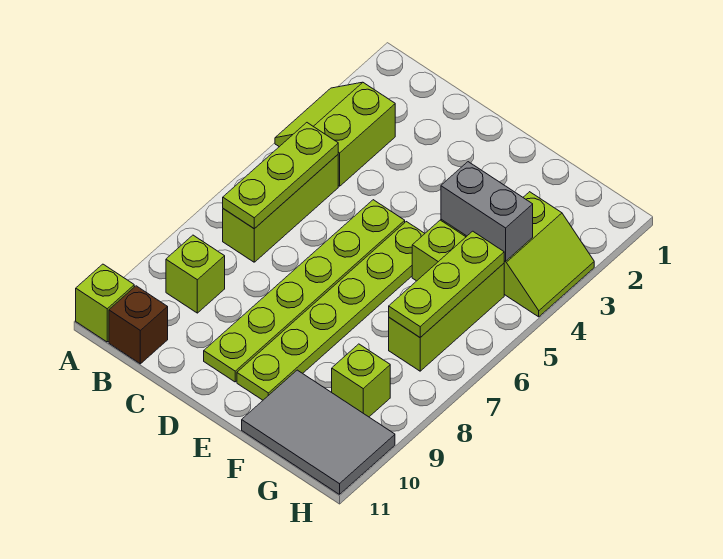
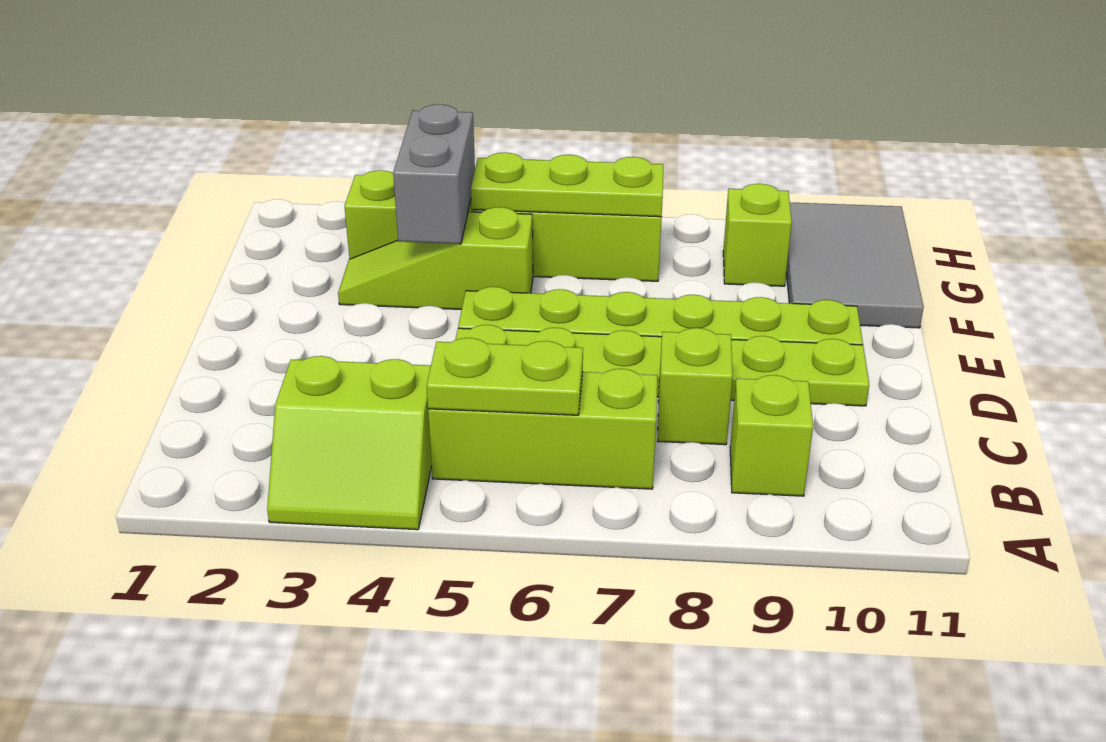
lime 1x1 brick [76,264,134,342] -> lime 1x1 brick moved to [658,328,733,445]
lime 1x3 plate [223,123,338,229] -> lime 1x2 plate [427,338,583,415]
brown 1x1 brick [109,286,168,364] -> none

